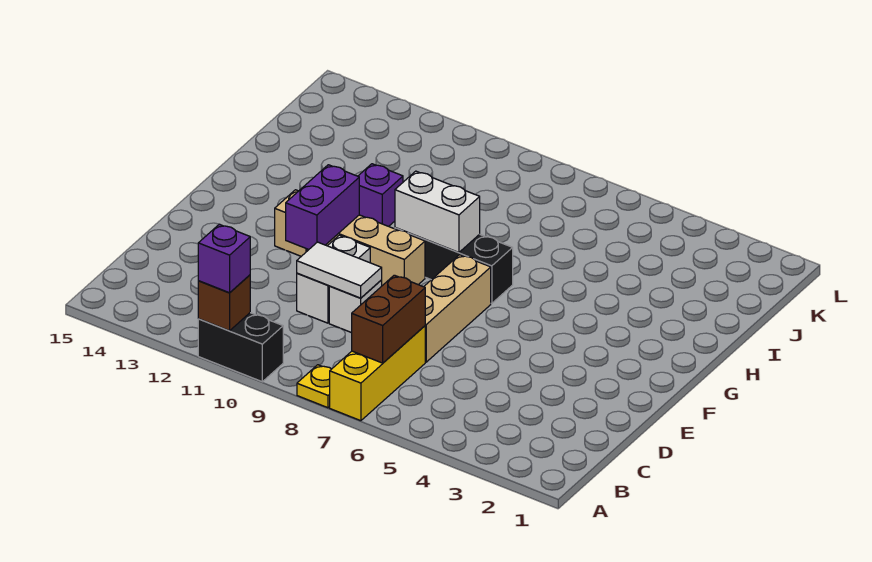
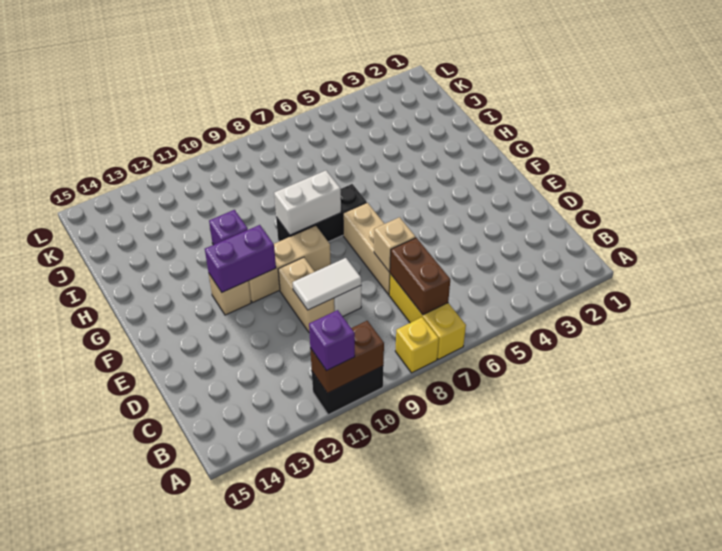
yellow 1x1 plate [297,365,331,408] -> yellow 1x1 brick [395,317,439,373]
brown 1x1 brick [198,275,250,331] -> brown 1x2 brick [310,321,384,393]
none -> tan 1x1 brick [374,217,416,272]
white 1x2 brick [297,235,370,323] -> tan 1x2 brick [278,257,334,332]
purple 1x2 brick [286,165,359,249] -> purple 1x2 brick turned to [205,225,276,292]

